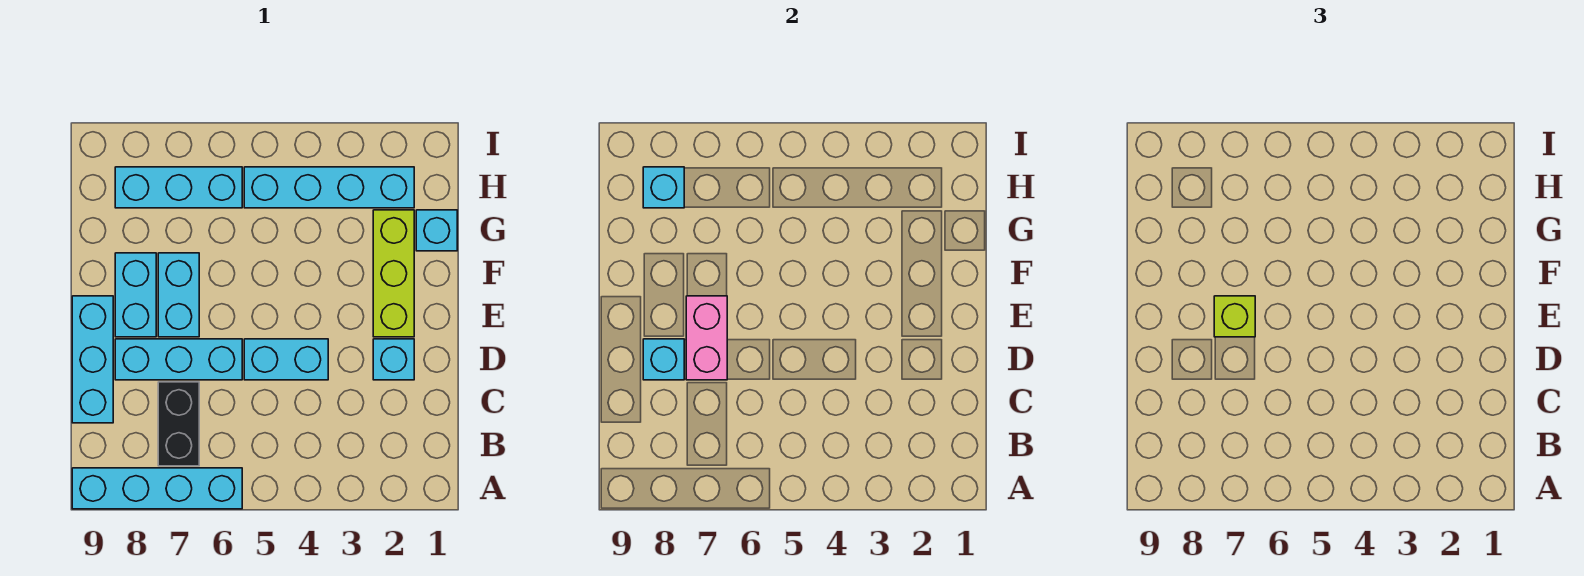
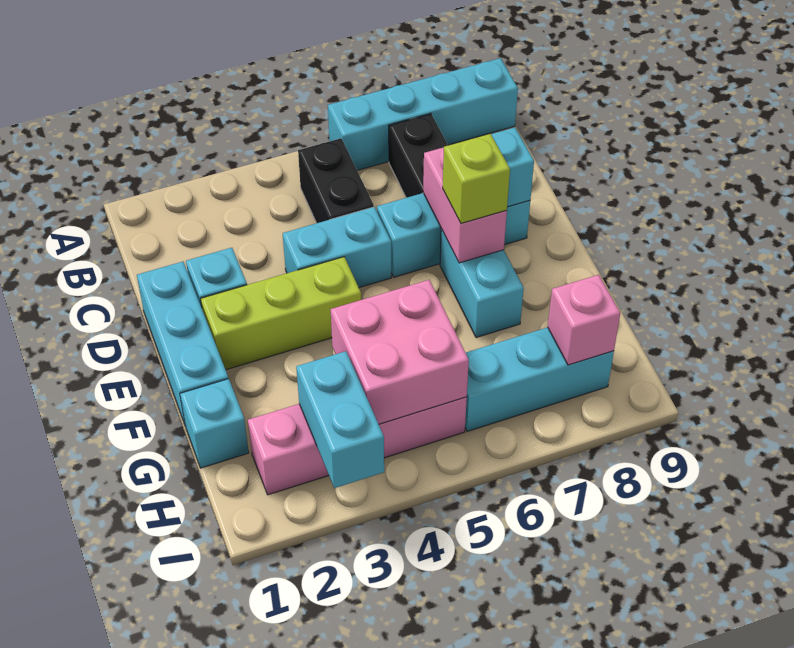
none -> black 1x2 brick [298,138,374,223]
cyan 1x3 brick [72,296,113,423] -> cyan 1x3 brick moved to [137,262,228,424]
lime 1x3 brick [373,210,414,337] -> lime 1x3 brick turned to [201,257,361,370]
cyan 1x2 brick [115,253,156,337] -> cyan 1x2 brick moved to [296,351,384,488]
none -> pink 2x2 brick [331,280,469,424]
cyan 1x4 brick [244,167,414,208] -> pink 1x4 brick [248,397,467,495]
cyan 1x1 brick [643,167,684,208] -> pink 1x1 brick [548,275,620,365]

